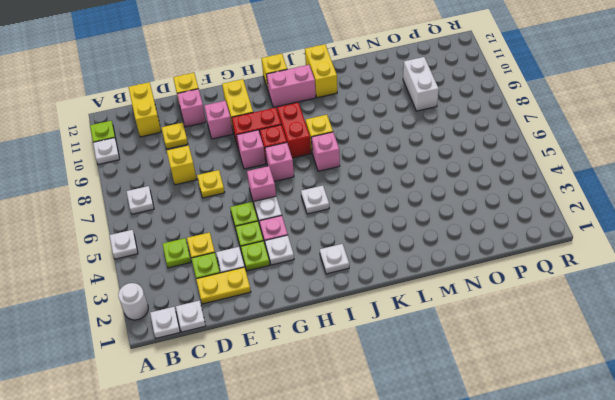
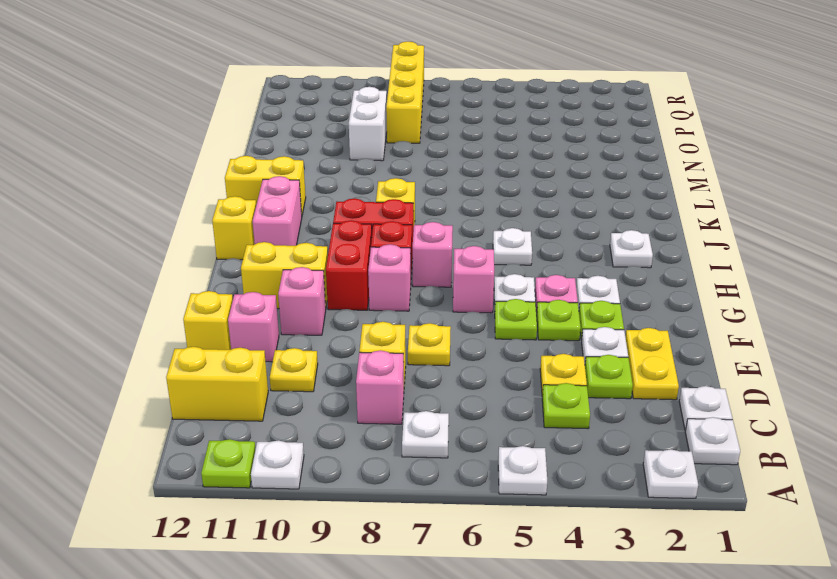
white 1x1 round brick [118,283,148,320] -> white 1x1 plate [643,449,698,498]
pink 1x1 brick [311,132,340,171] -> pink 1x1 brick moved to [356,350,404,424]
none -> yellow 1x4 brick [386,42,424,143]
white 1x2 brick [403,57,439,111] -> white 1x2 brick turned to [349,87,387,161]

